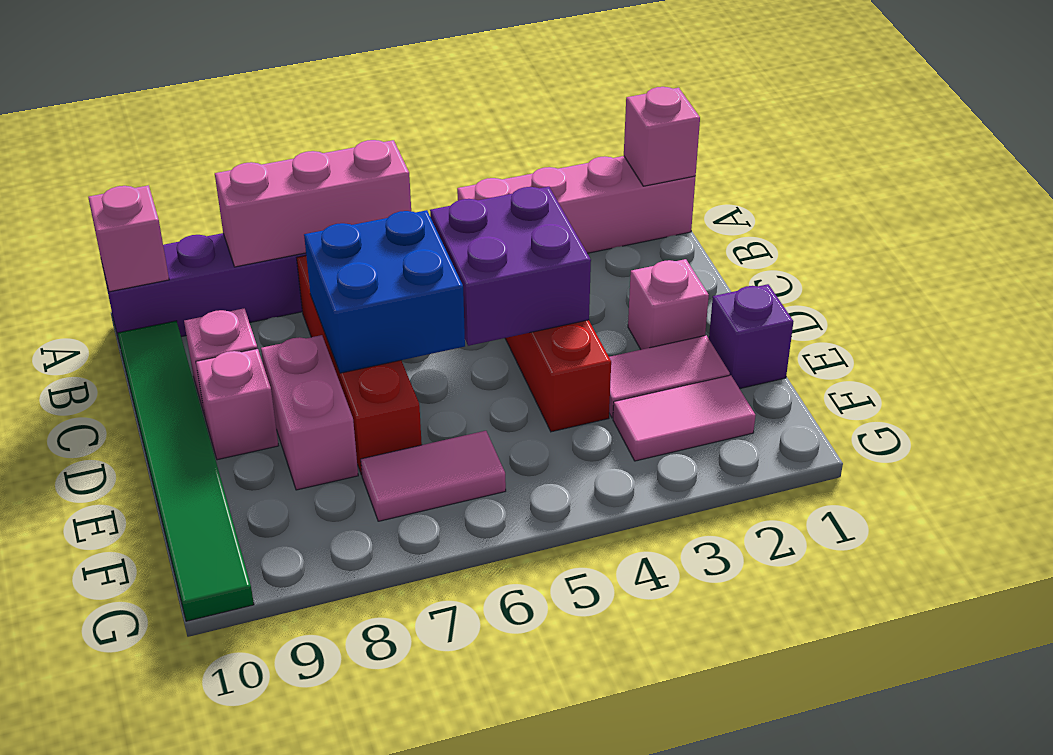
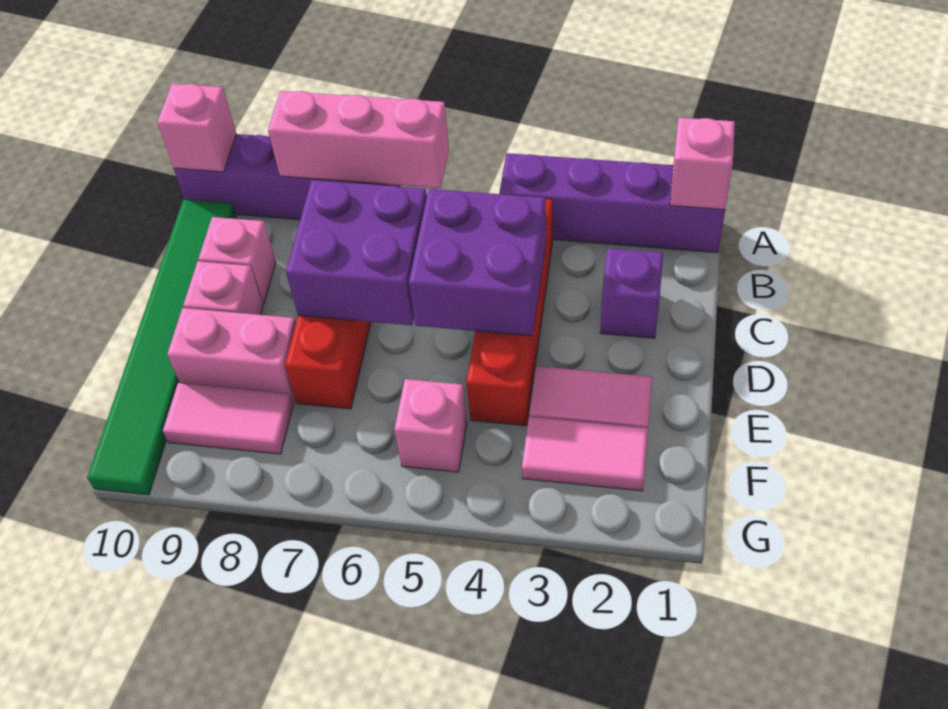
pink 1x4 brick [457,156,695,253] -> purple 1x4 brick [499,153,725,253]
blue 2x2 brick [304,210,465,373] -> purple 2x2 brick [286,180,427,325]
pink 1x1 brick [628,259,709,350] -> pink 1x1 brick moved to [394,379,467,472]
pink 1x2 brick [261,335,358,490] -> pink 1x2 brick turned to [167,308,296,403]
purple 1x1 brick [709,284,793,389] -> purple 1x1 brick moved to [600,248,663,338]
pink 1x2 tile [361,431,506,521] -> pink 1x2 tile moved to [163,383,293,454]

